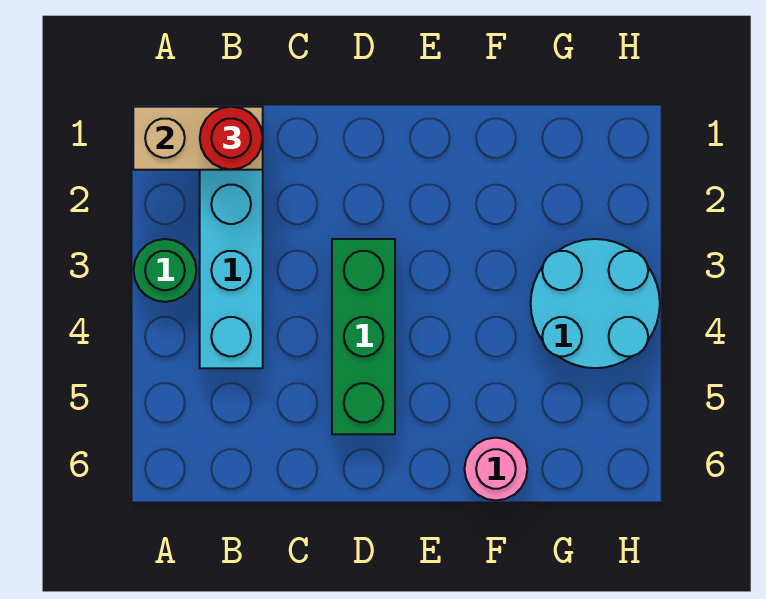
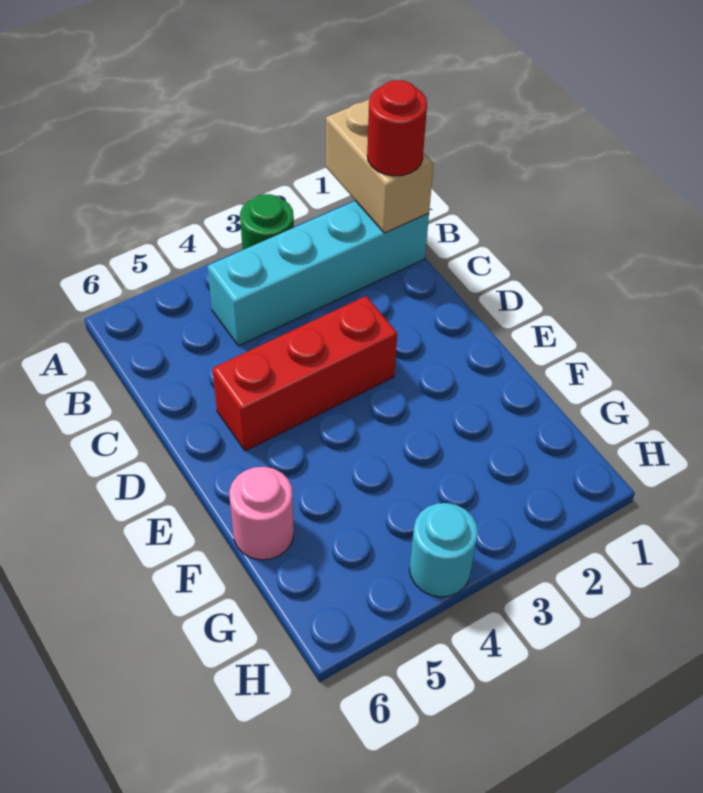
green 1x3 brick [332,239,395,434] -> red 1x3 brick [212,296,397,451]
cyan 2x2 round brick [531,239,660,368] -> cyan 1x1 round brick [410,503,478,597]

